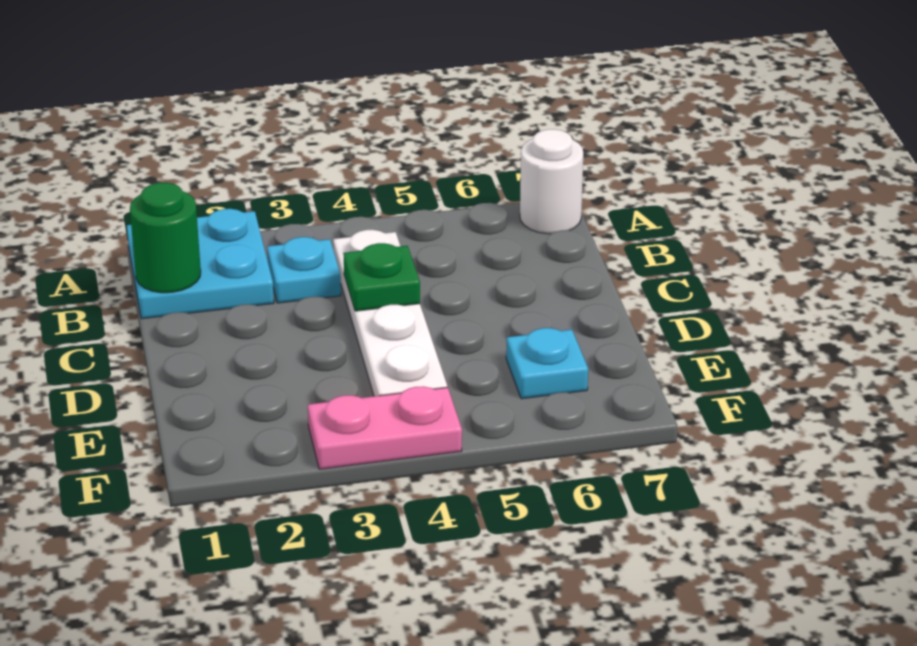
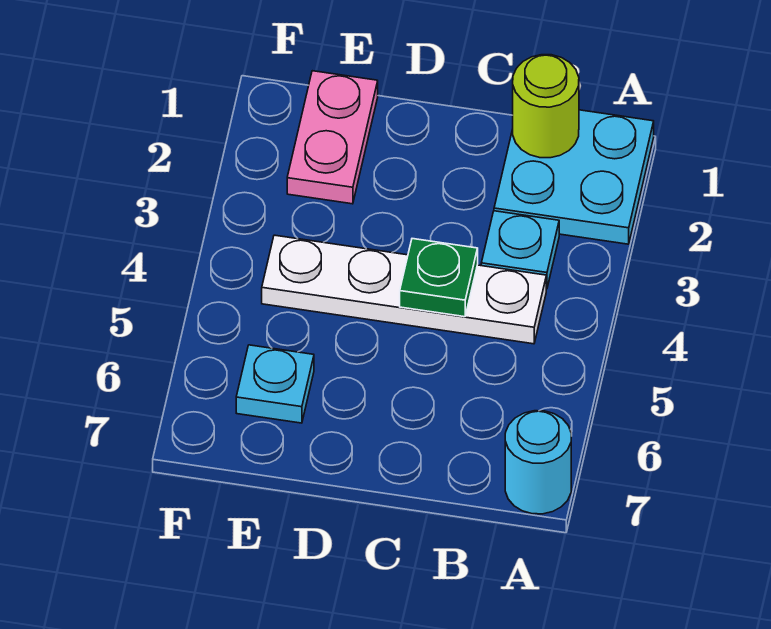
white 1x1 round brick [520,129,583,234] -> cyan 1x1 round brick [505,411,571,514]
green 1x1 round brick [130,183,201,293] -> lime 1x1 round brick [513,55,579,158]
pink 1x2 plate [308,386,462,469] -> pink 1x2 plate moved to [287,71,378,204]

